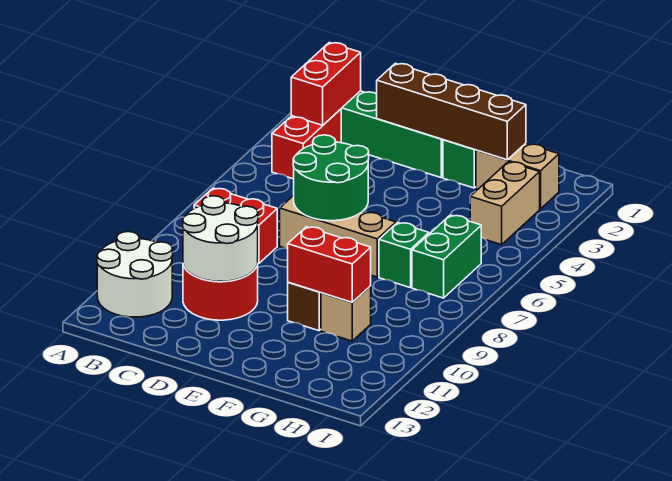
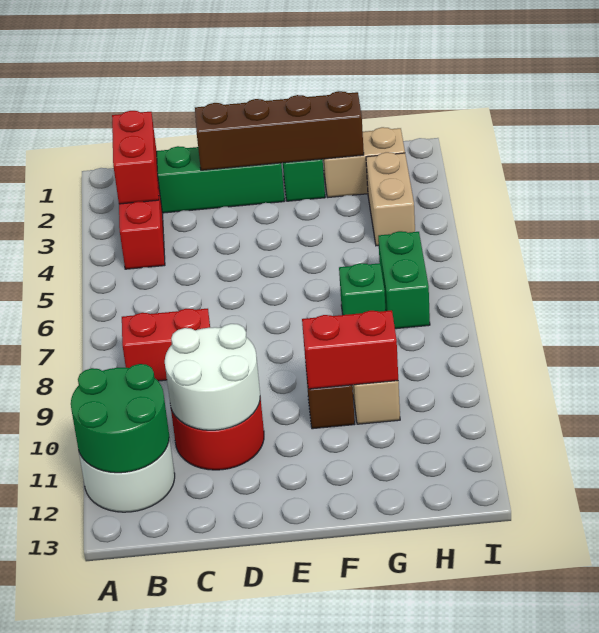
green 2x2 round brick [293,135,369,221] -> green 2x2 round brick moved to [71,364,169,473]
tan 1x3 brick [280,196,396,277] -> none

